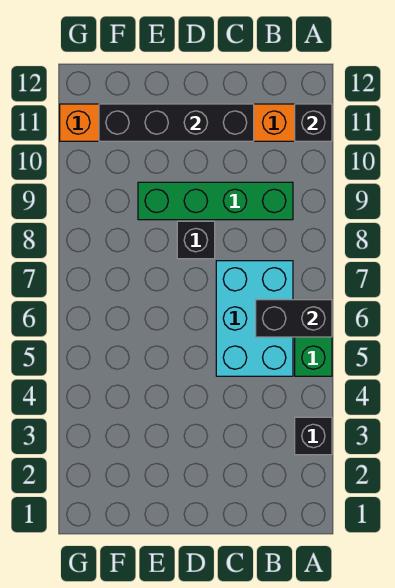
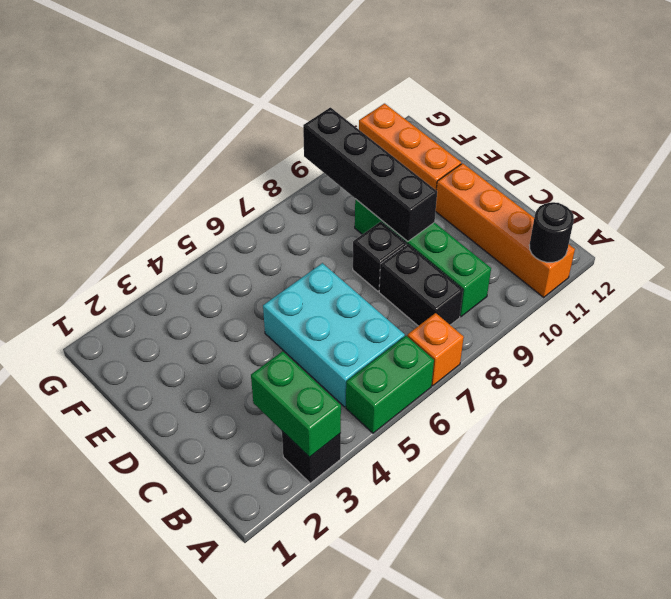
none -> green 1x2 brick [251,351,341,457]
black 1x2 brick [256,300,332,337] -> black 1x2 brick moved to [379,244,463,326]
none -> orange 1x1 brick [407,313,464,386]
black 1x1 brick [295,104,332,141] -> black 1x1 round brick [529,202,574,262]
cyan 2x3 brick [216,261,293,376] -> cyan 2x3 brick turned to [263,263,405,407]
black 1x4 brick [99,104,254,141] -> black 1x4 brick moved to [303,107,437,241]

